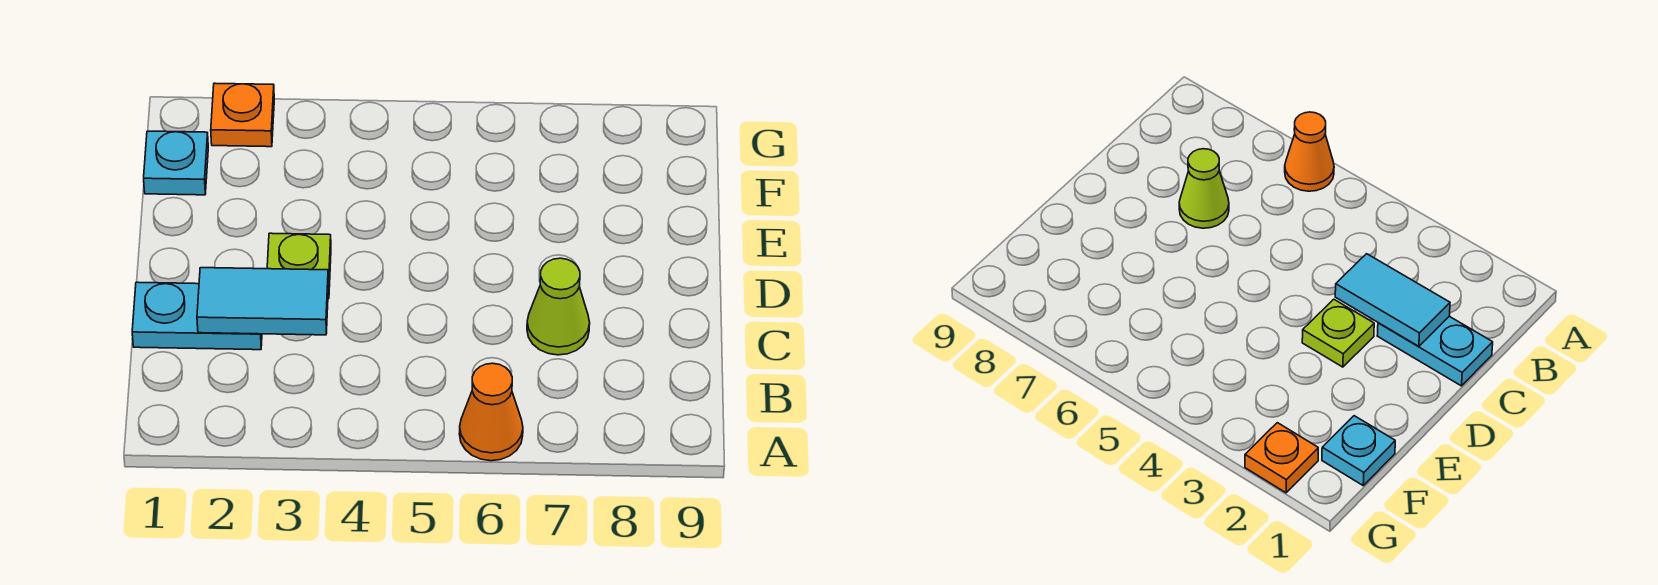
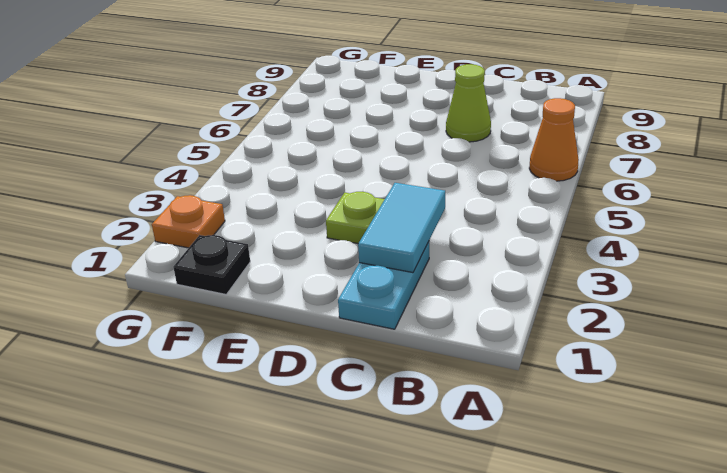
cyan 1x1 plate [144,131,208,195] -> black 1x1 plate [173,235,250,294]

